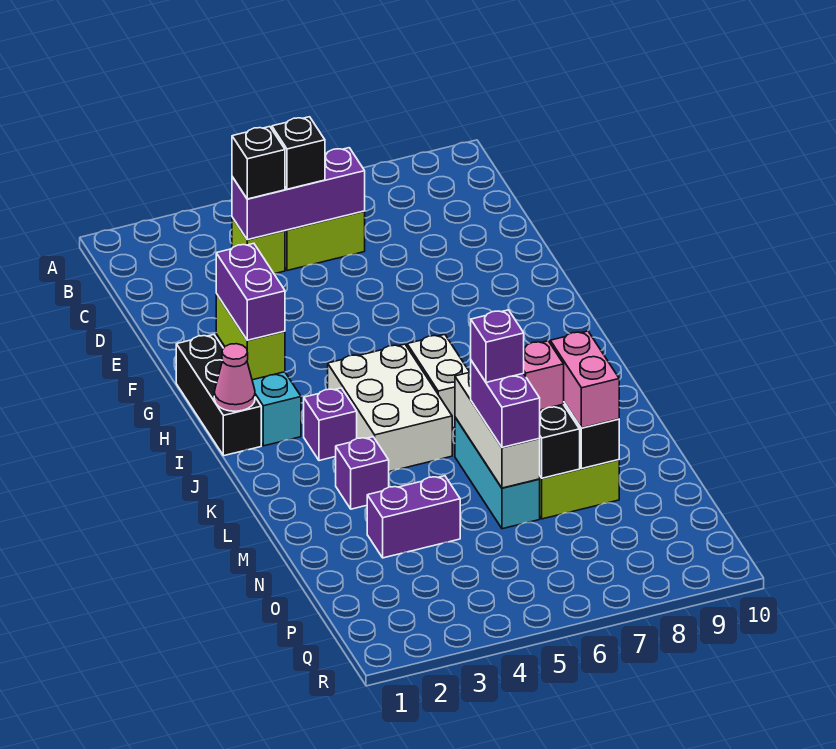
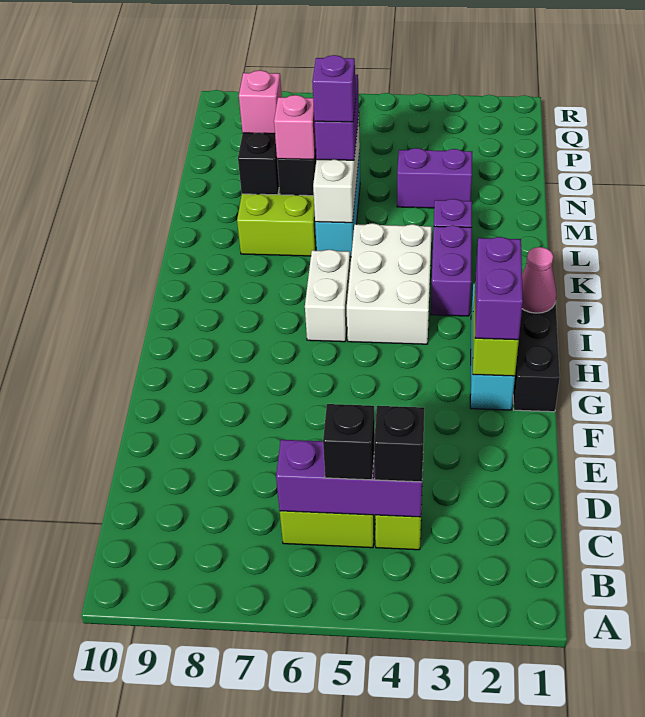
purple 1x1 brick [304,388,357,461] -> purple 1x2 brick [431,225,472,316]
pink 1x2 brick [550,331,619,428] -> pink 1x1 brick [239,70,282,134]

